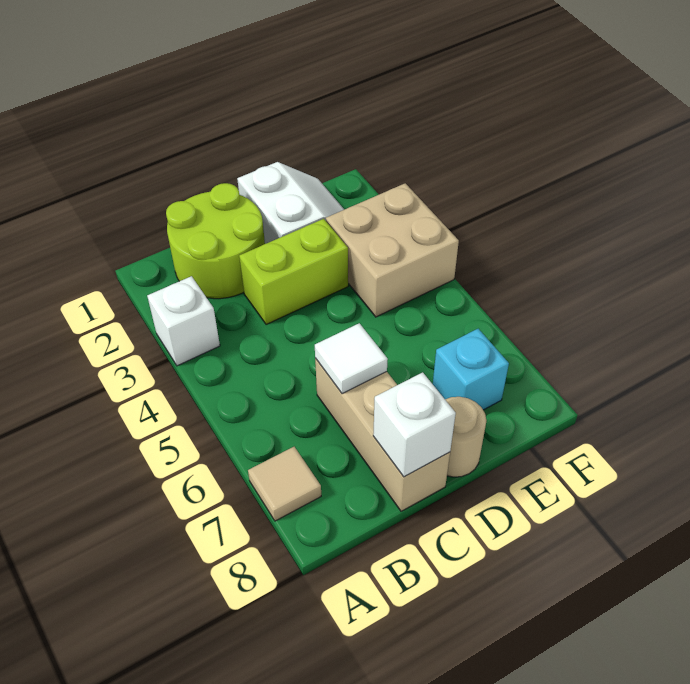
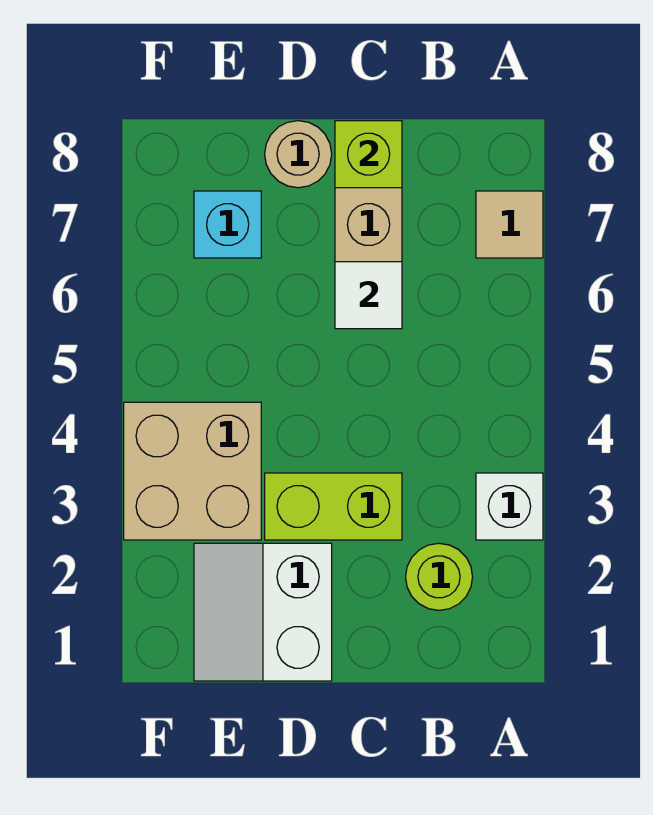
lime 2x2 round brick [166,183,265,299] -> lime 1x1 round brick [406,543,473,610]
white 1x1 brick [373,372,456,477] -> lime 1x1 brick [335,121,402,188]

